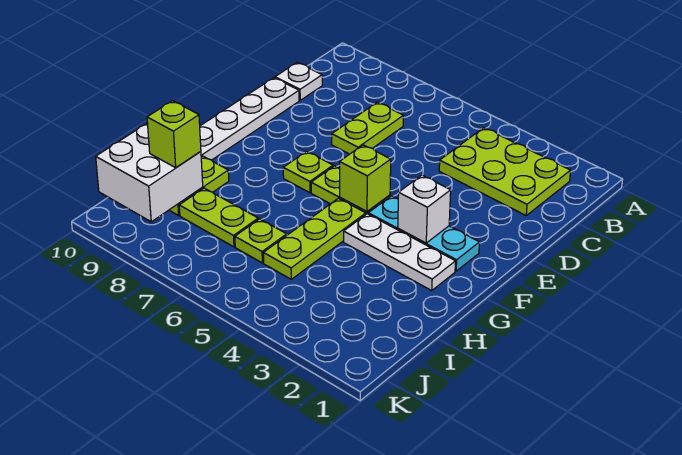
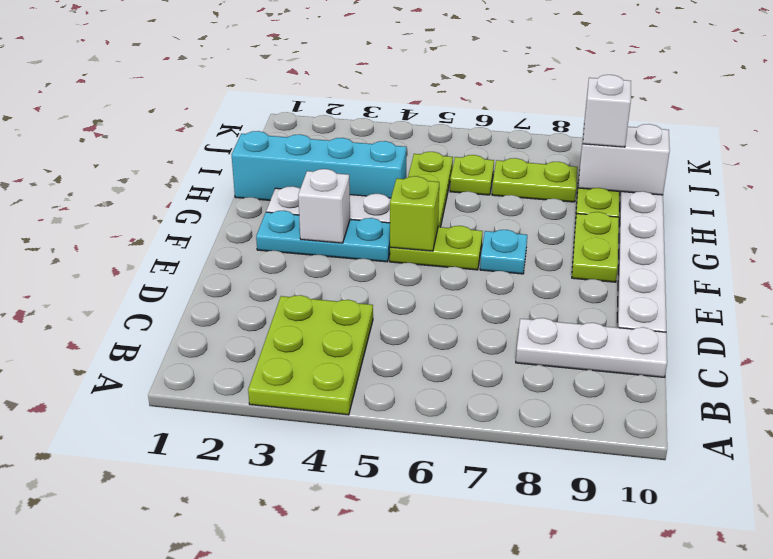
lime 2x3 plate [439,128,571,215] -> lime 2x3 plate turned to [248,295,373,415]
lime 1x2 plate [332,102,404,154] -> lime 1x2 plate moved to [572,212,619,282]
white 1x1 plate [275,62,322,100] -> white 1x3 plate [516,318,667,377]
lime 1x1 plate [283,151,333,193] -> cyan 1x1 plate [480,230,527,274]
none -> cyan 1x4 brick [232,131,407,200]
white 2x2 brick [96,123,203,222] -> white 1x2 brick [578,124,670,195]
lime 1x1 brick [147,101,201,168] -> white 1x1 brick [583,75,631,147]

